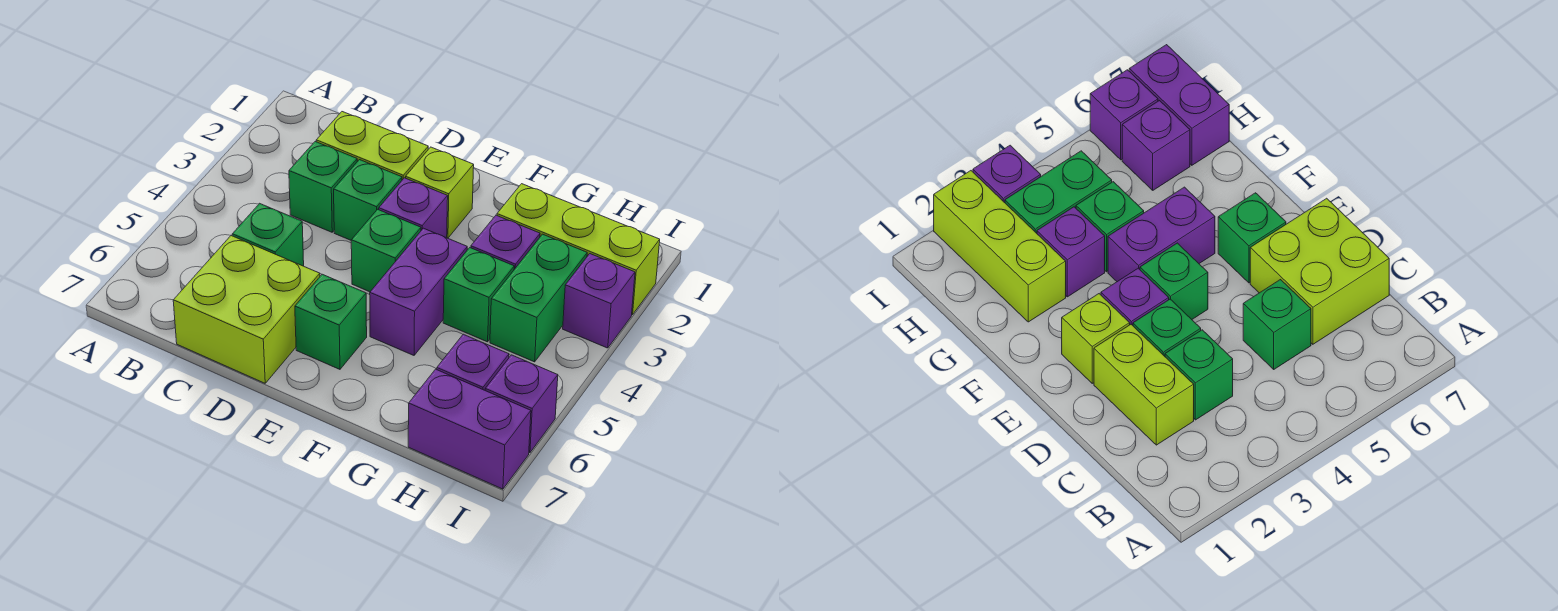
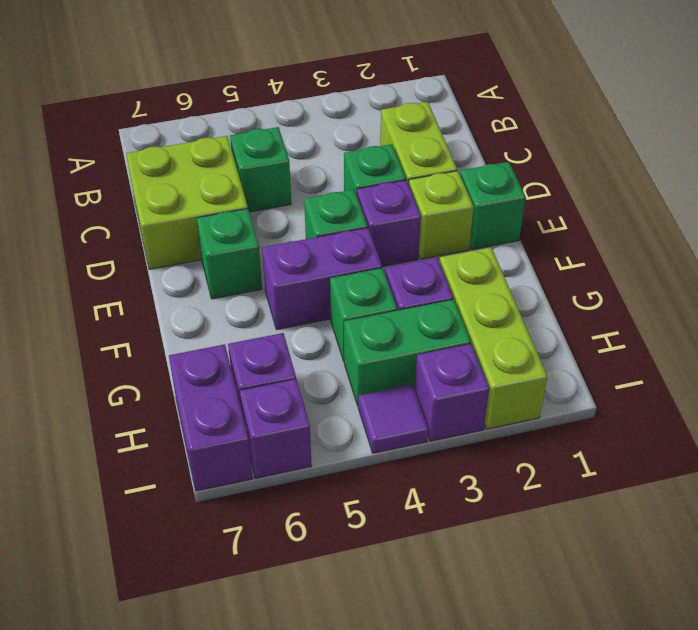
green 1x1 brick [289,142,357,232] -> green 1x1 brick moved to [460,162,525,250]
none -> purple 1x1 tile [358,384,428,453]

